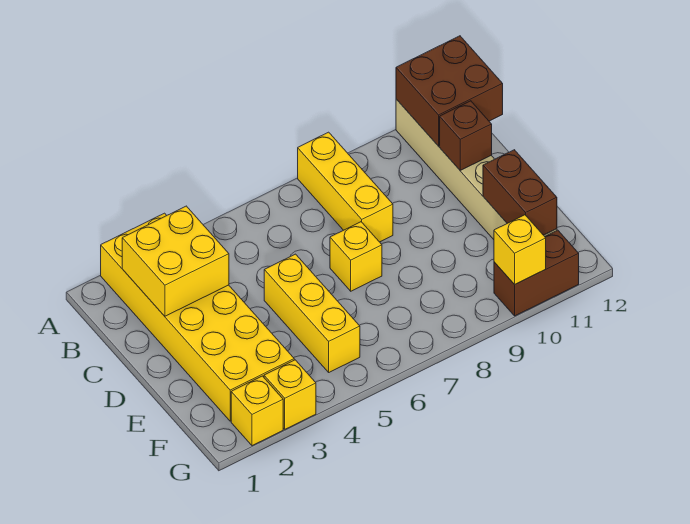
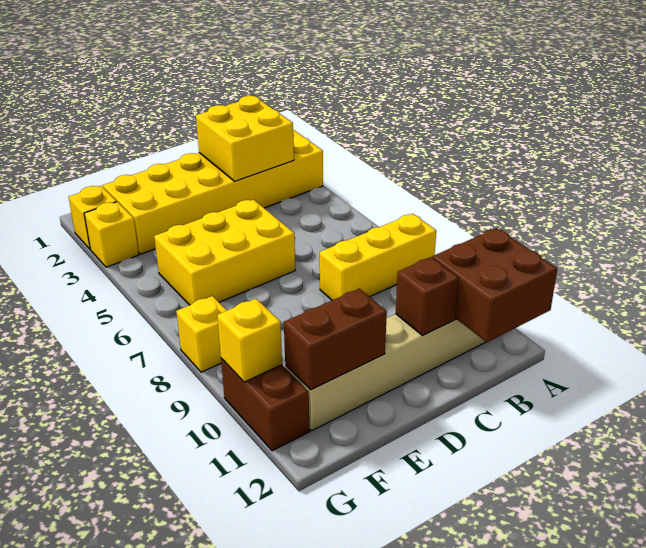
yellow 1x3 brick [264,254,360,372] -> yellow 2x3 brick [154,199,295,305]
yellow 1x1 brick [330,222,382,291] -> yellow 1x1 brick moved to [176,296,227,372]

